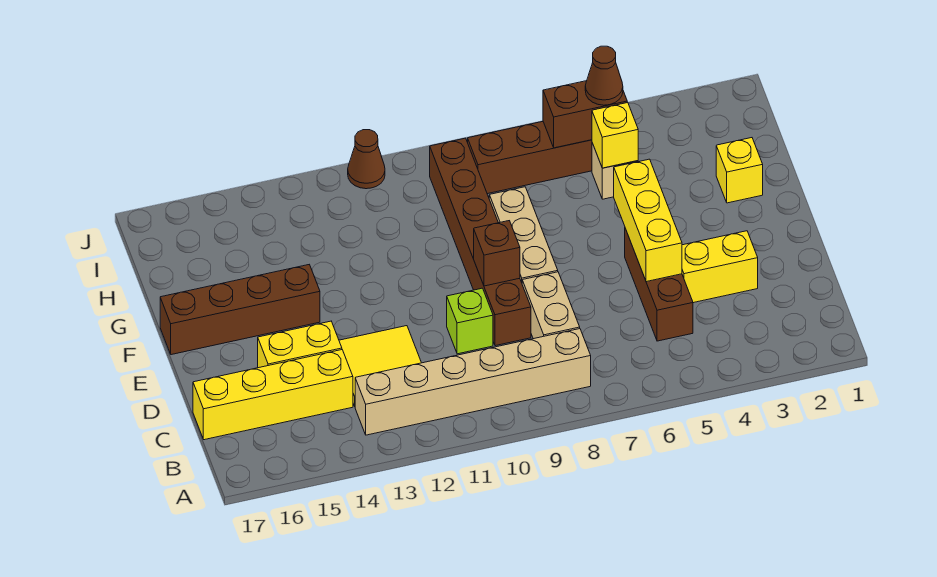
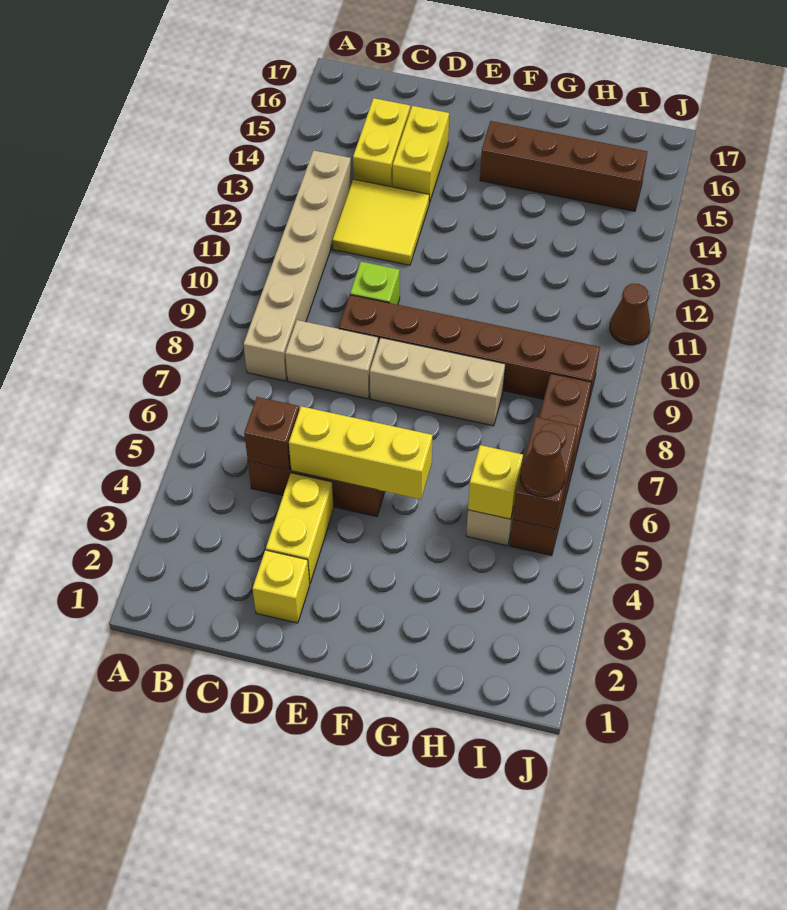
yellow 1x4 brick [193,350,353,440] -> yellow 1x2 brick [353,98,410,187]
brown 1x1 brick [474,221,520,286] -> brown 1x1 brick moved to [244,397,299,470]
brown 1x4 brick [160,265,320,355] -> brown 1x4 brick turned to [480,121,647,211]
yellow 1x1 brick [716,138,763,203] -> yellow 1x1 brick moved to [253,550,310,623]

